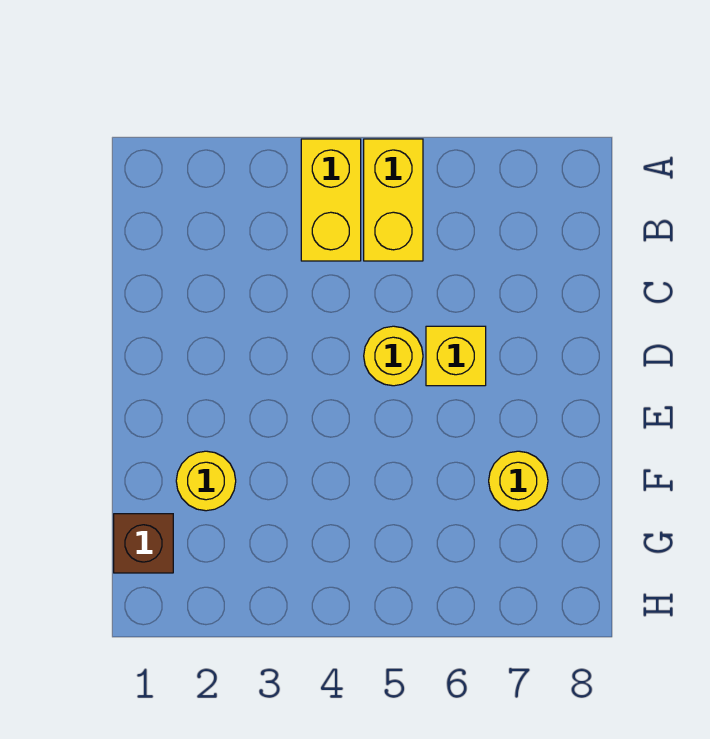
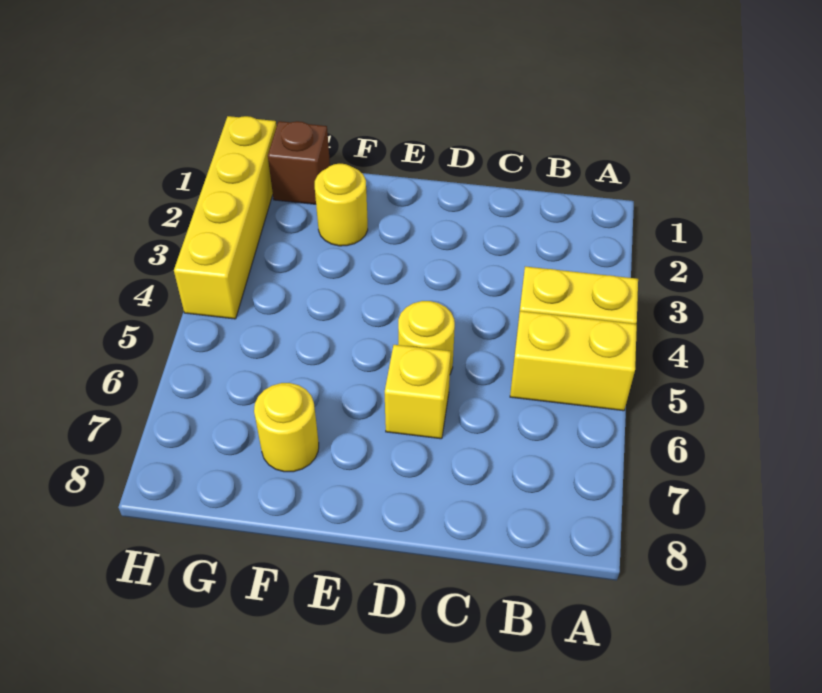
none -> yellow 1x4 brick [174,116,277,319]

